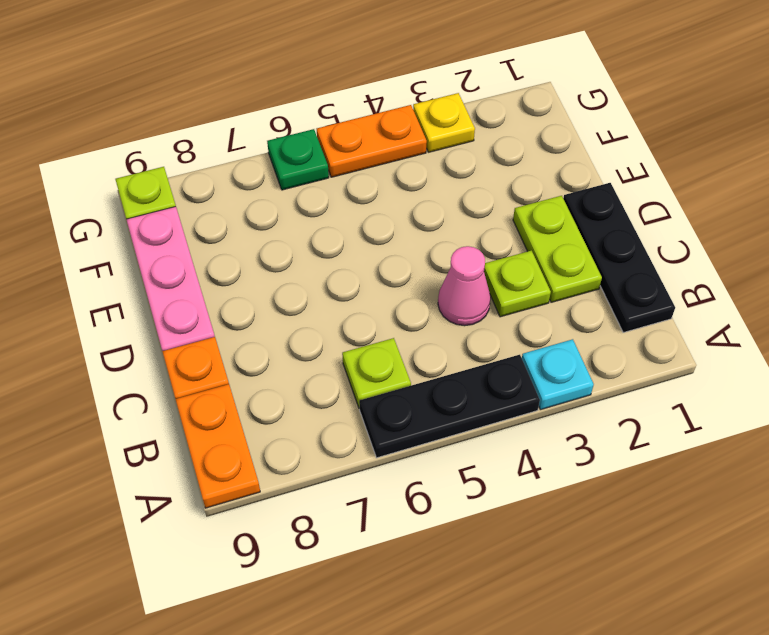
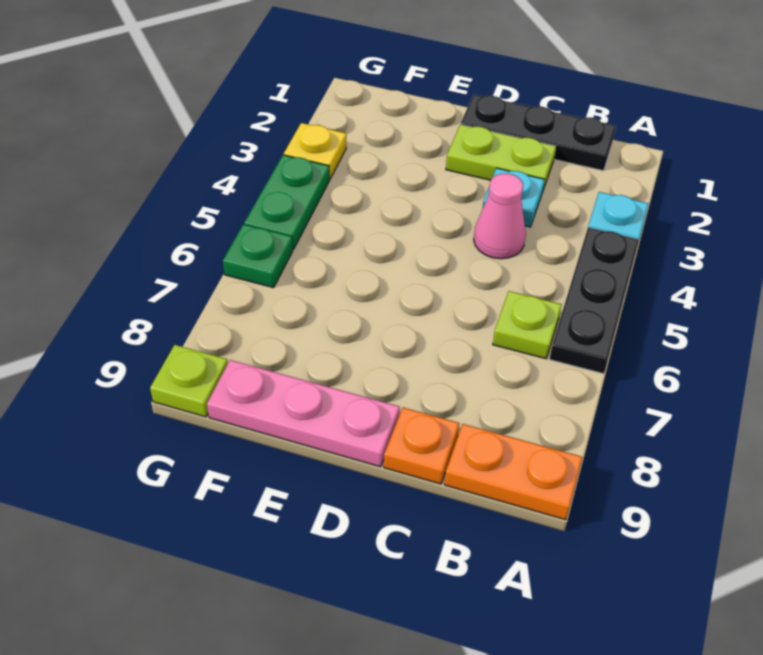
lime 1x1 plate [484,251,551,317] -> cyan 1x1 plate [483,168,545,227]
orange 1x2 plate [317,105,427,177] -> green 1x2 plate [244,155,330,249]

